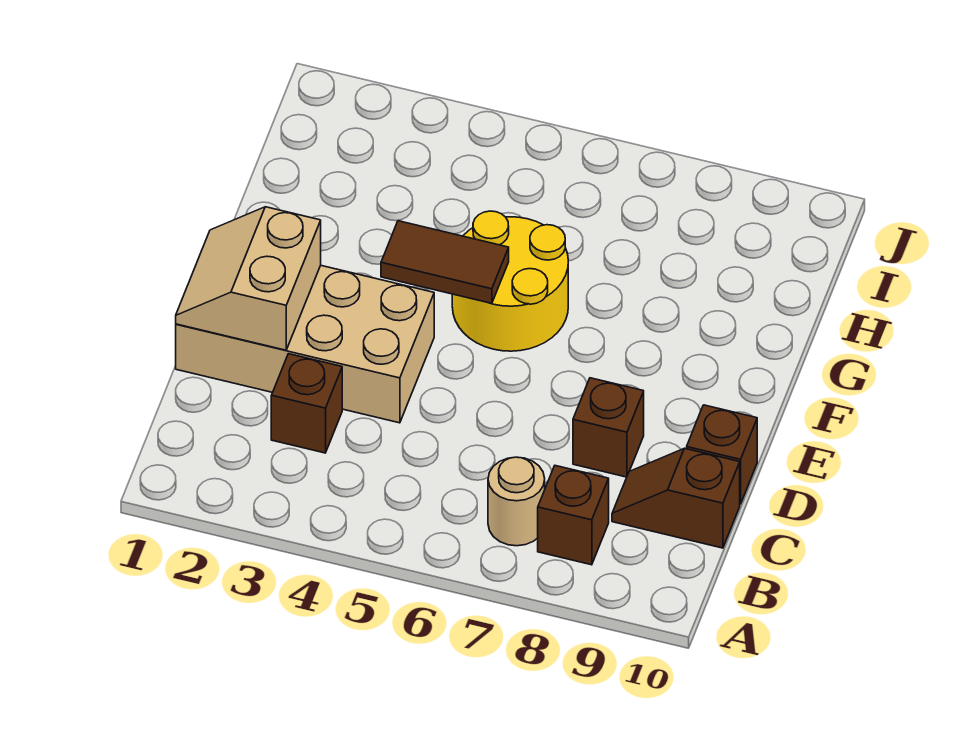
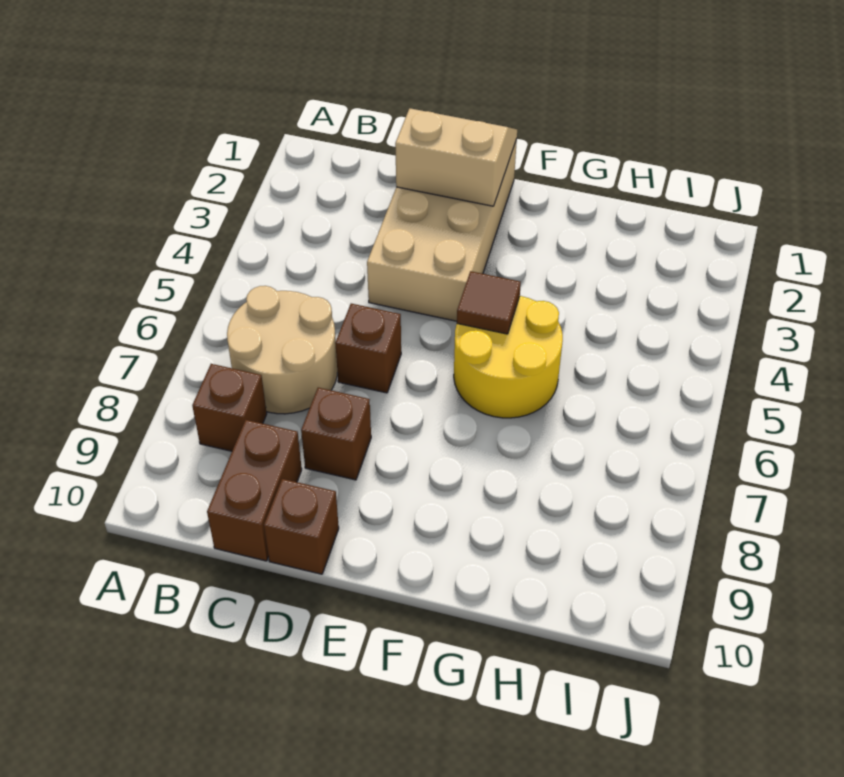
tan 1x1 round brick [488,457,545,546] -> tan 2x2 round brick [227,286,337,414]
brown 1x1 brick [271,354,342,453] -> brown 1x1 brick moved to [335,304,401,393]
brown 1x2 slope [612,448,740,548] -> brown 1x2 brick [207,420,302,561]
brown 1x2 tile [381,221,509,304] -> brown 1x1 tile [457,271,521,334]

